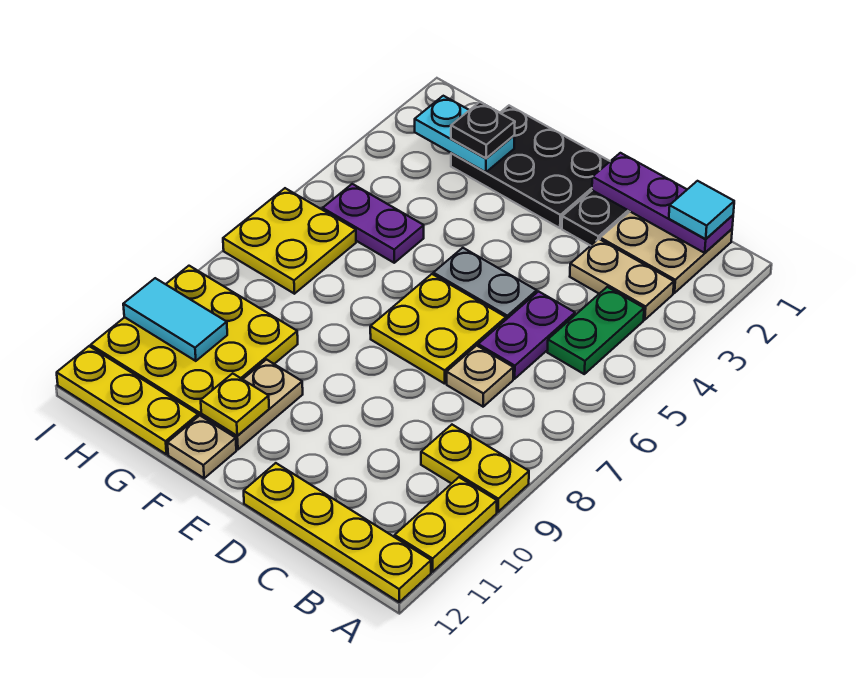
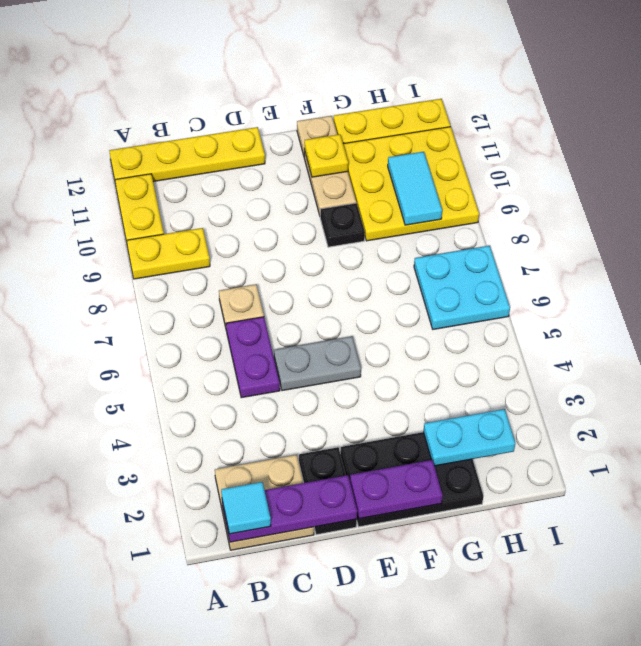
tan 1x2 plate [570,239,674,320] -> none
green 1x2 plate [547,287,644,374] -> none
yellow 2x2 plate [370,274,506,384] -> none
black 1x1 plate [451,102,515,158] -> black 1x1 plate moved to [320,203,365,247]
purple 1x2 plate [323,184,424,263] -> purple 1x2 plate moved to [350,460,443,519]
yellow 2x2 plate [223,188,356,294] -> cyan 2x2 plate [414,246,510,329]
cyan 1x2 tile [123,278,227,361] -> cyan 1x2 tile turned to [388,152,442,225]

